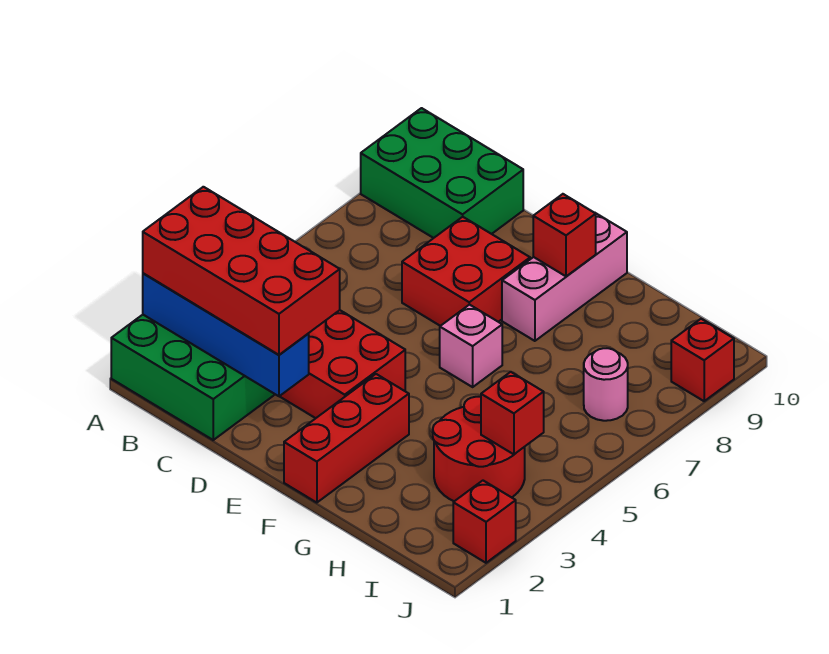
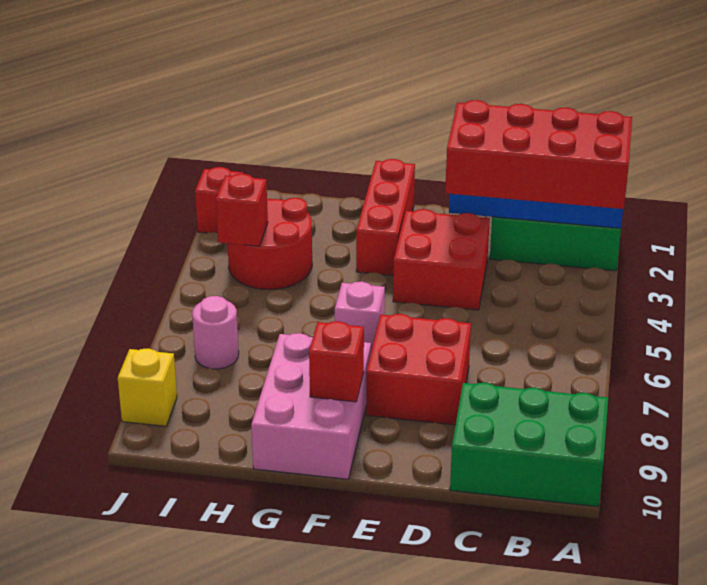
pink 1x3 brick [502,213,627,341] -> pink 2x3 brick [251,333,371,479]
red 1x1 brick [671,319,734,401] -> yellow 1x1 brick [118,348,177,426]

